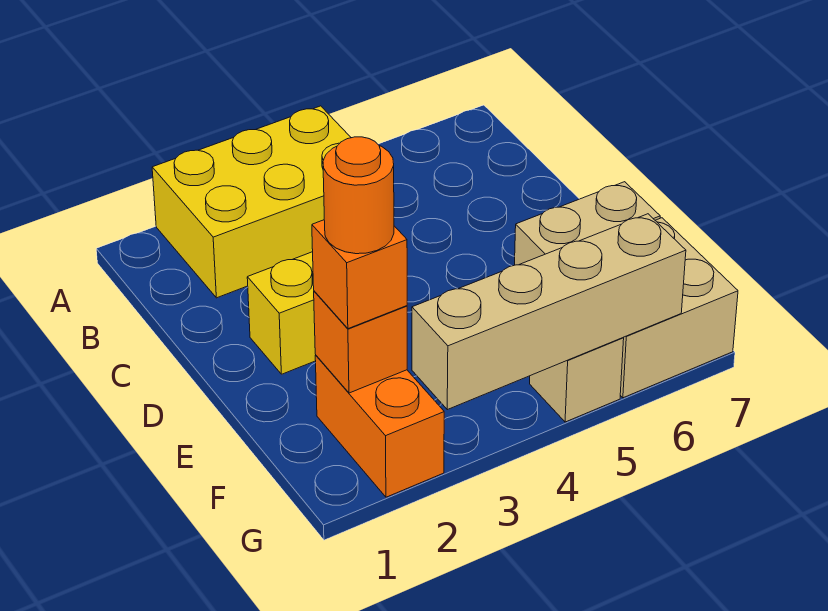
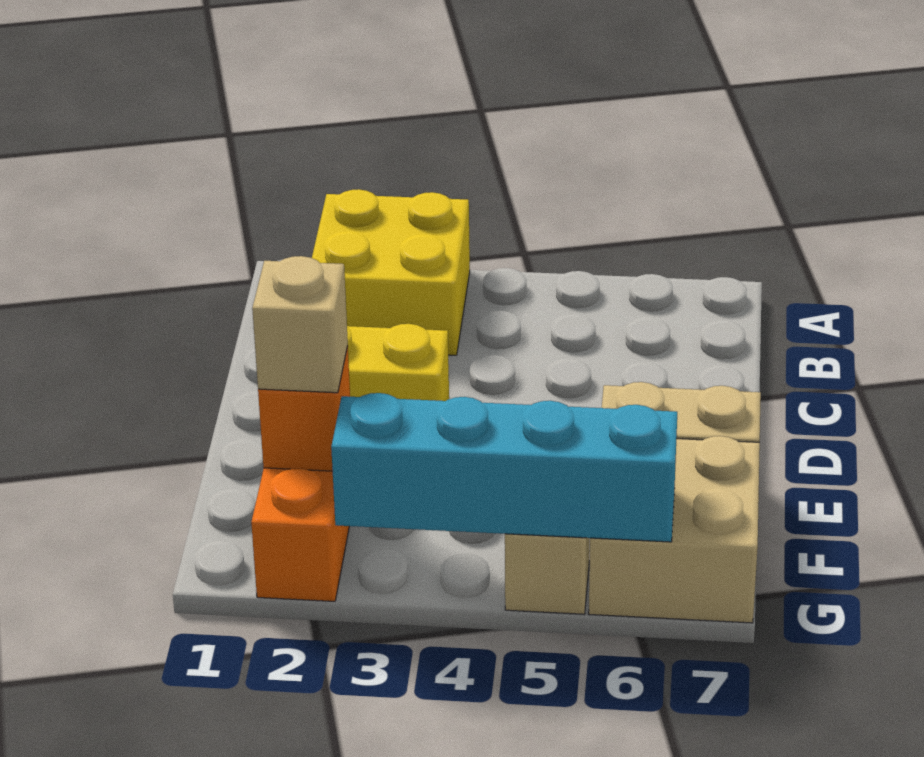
yellow 2x3 brick [152,106,351,298] -> yellow 2x2 brick [312,189,470,355]
orange 1x1 brick [312,220,407,329] -> tan 1x1 brick [252,256,348,393]
orange 1x1 round brick [323,137,394,254] -> none
tan 1x4 brick [412,214,686,410] -> cyan 1x4 brick [331,393,677,542]

